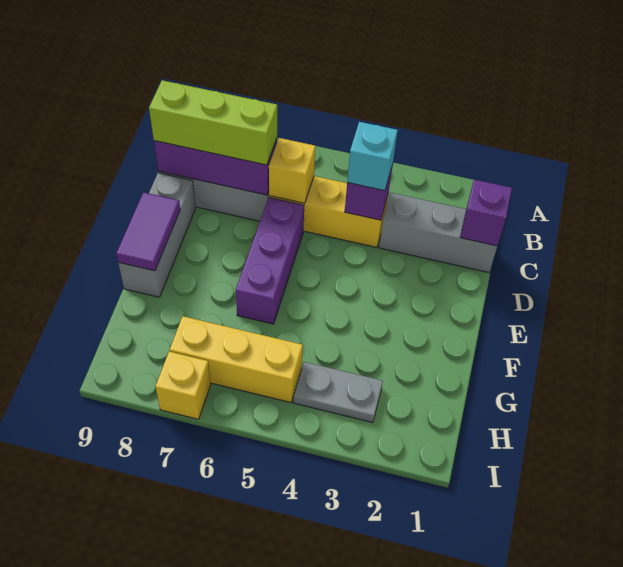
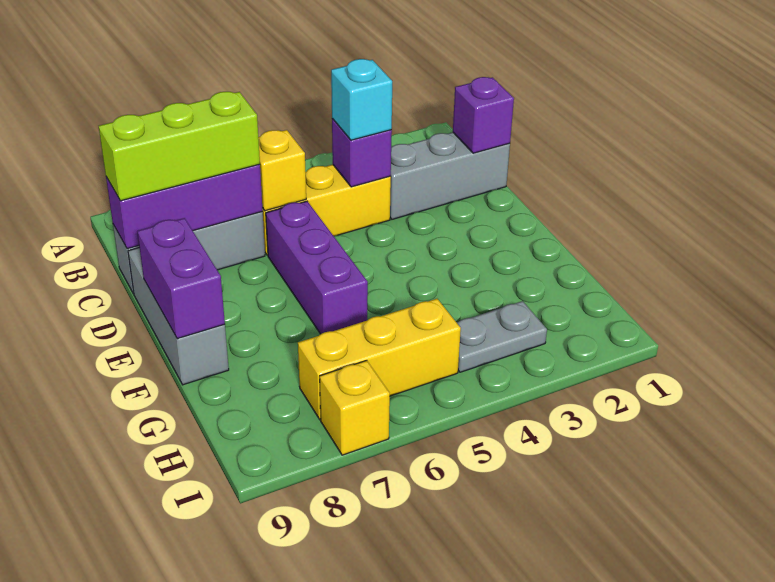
purple 1x2 tile [116,192,180,271] -> purple 1x2 brick [138,218,225,339]

